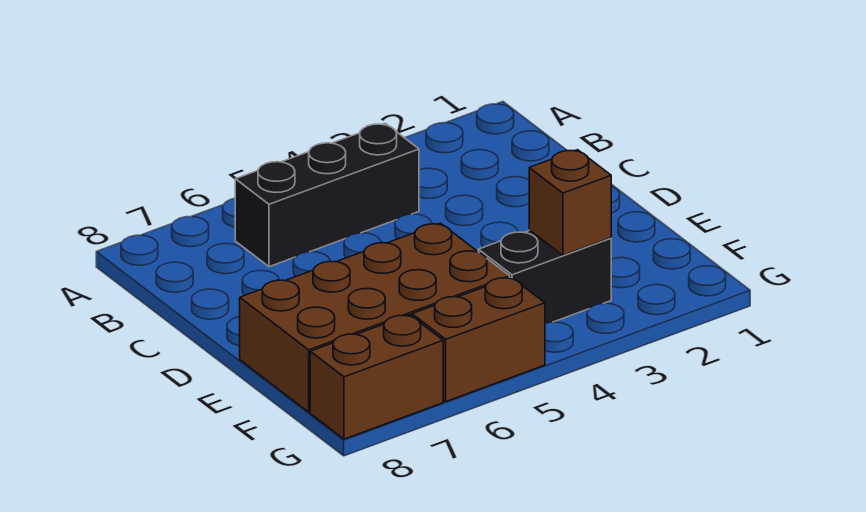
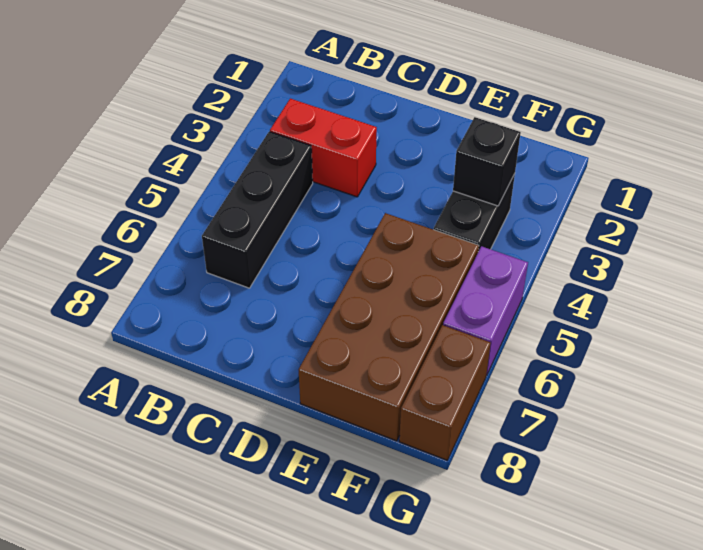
none -> red 1x2 brick [270,99,377,197]
brown 1x1 brick [529,150,611,255] -> black 1x1 brick [453,117,521,206]
brown 1x2 brick [412,277,545,401] -> purple 1x2 brick [443,246,528,375]

